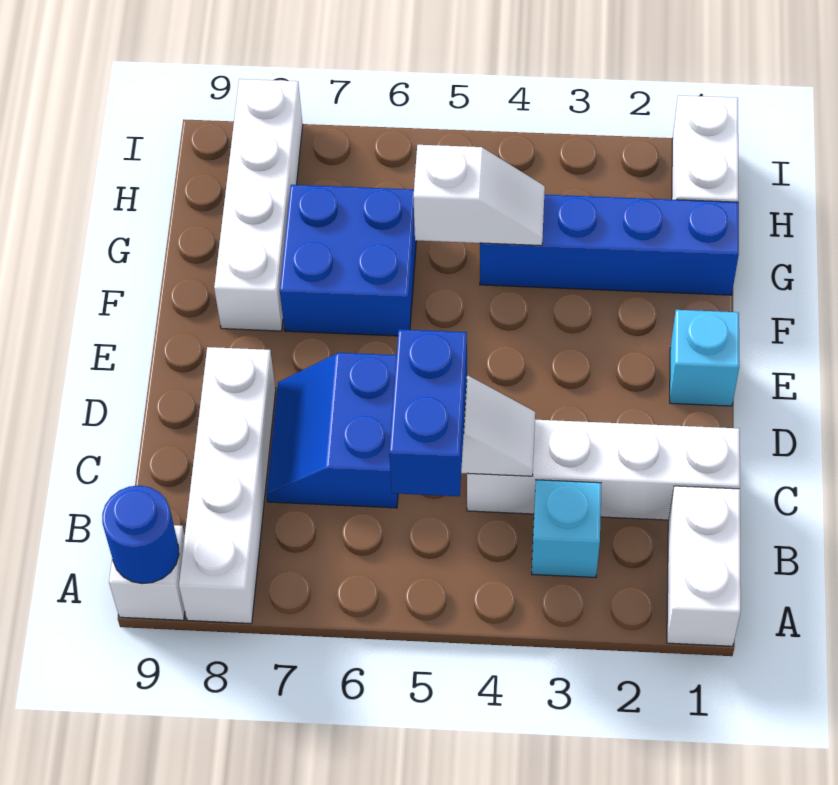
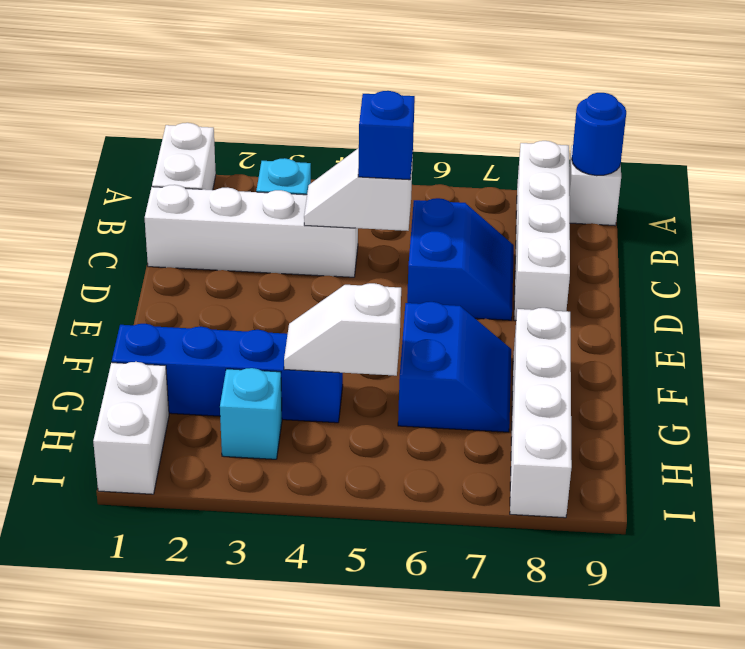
blue 1x2 brick [389,329,467,496] -> blue 1x1 brick [358,91,415,180]
cyan 1x1 brick [670,310,739,406] -> cyan 1x1 brick moved to [220,368,282,459]
blue 2x2 brick [280,185,416,336] -> blue 2x2 slope [398,302,511,432]

